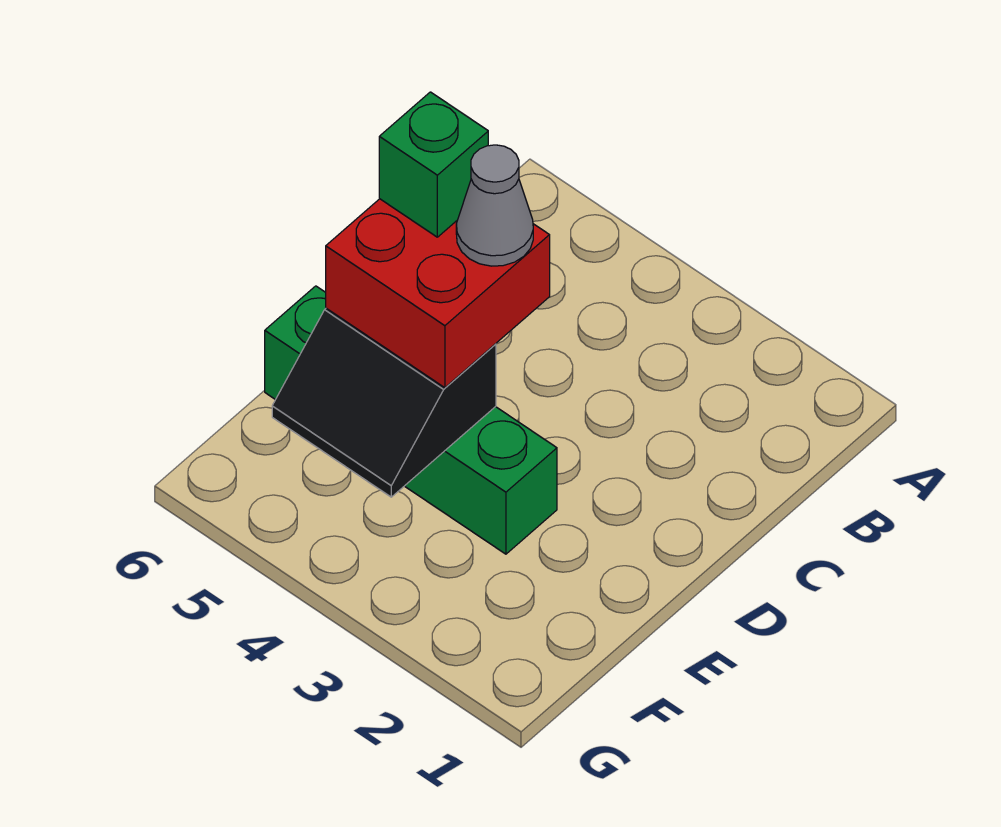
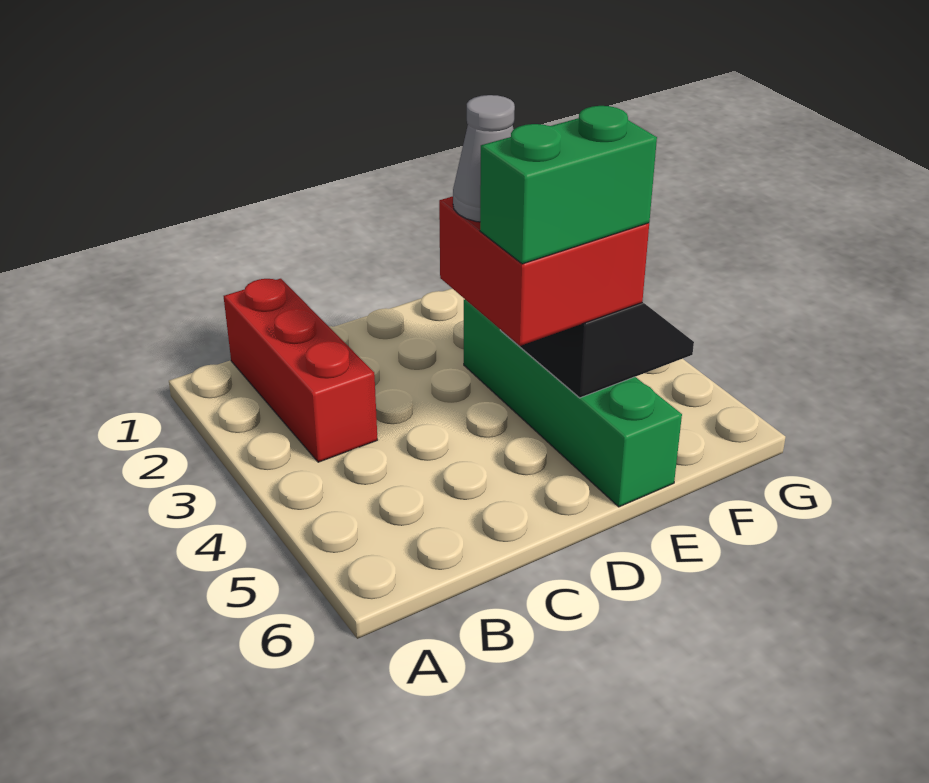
none -> red 1x3 brick [224,279,377,462]
green 1x1 brick [379,92,488,237] -> green 1x2 brick [480,106,657,264]

